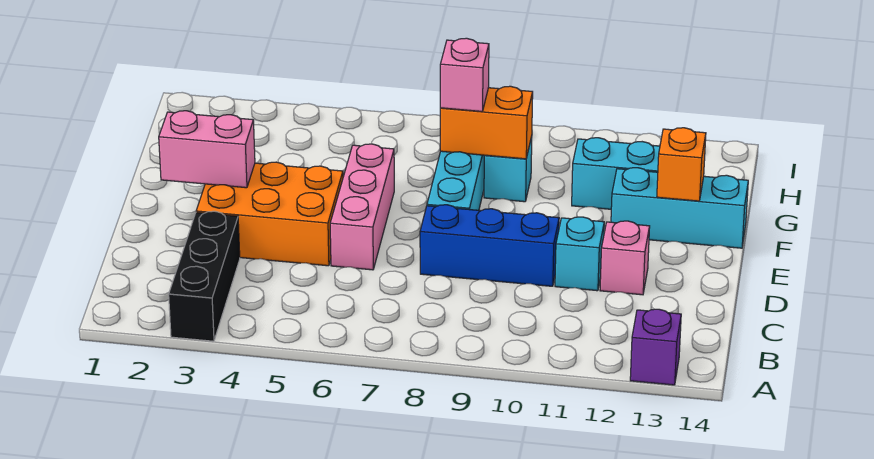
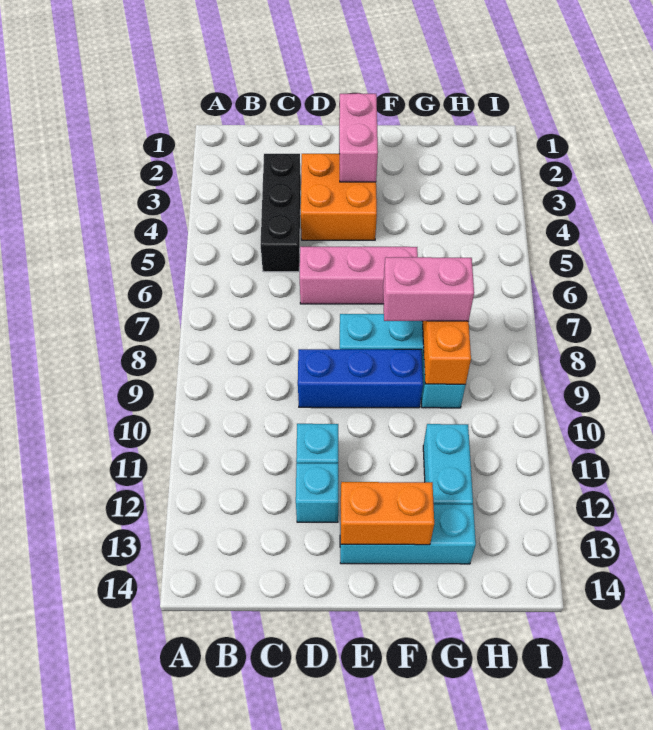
black 1x3 brick [169,211,240,341] -> black 1x3 brick turned to [261,154,301,272]
purple 1x1 brick [630,309,681,385] -> none
orange 2x3 brick [196,162,343,266] -> orange 2x2 brick [301,154,377,240]
blue 1x3 brick [420,205,559,286] -> blue 1x3 brick turned to [298,349,423,408]
pink 1x1 brick [600,221,650,295] -> cyan 1x1 brick [296,463,338,522]
cyan 1x3 brick [611,168,748,248] -> cyan 1x3 brick turned to [340,504,476,564]
orange 1x1 brick [657,128,706,201] -> orange 1x2 brick [341,482,434,545]
pink 1x1 brick [440,38,489,111] -> pink 1x2 brick [383,257,474,321]

